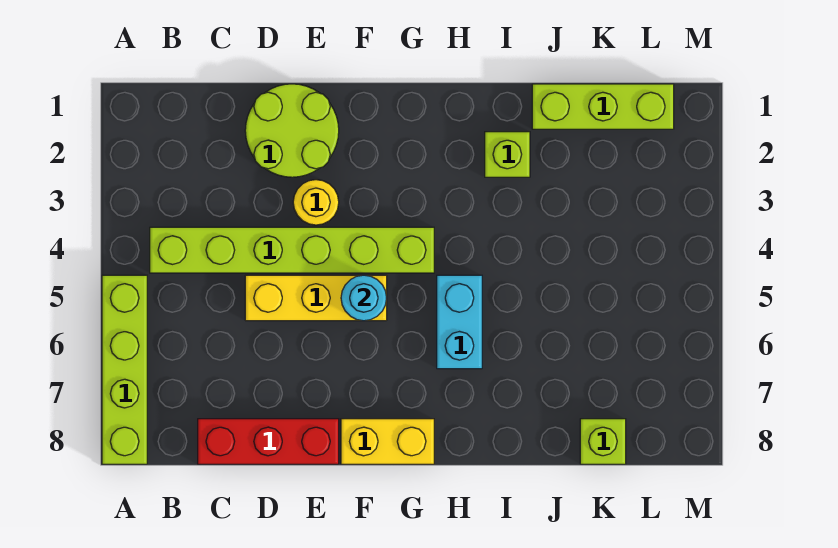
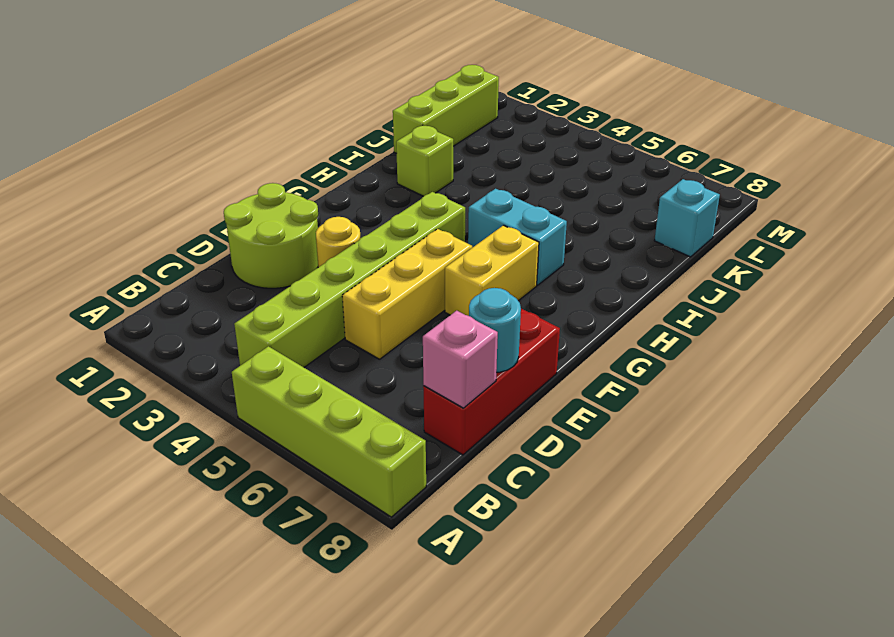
none -> pink 1x1 brick [423,311,498,408]
cyan 1x1 round brick [341,275,387,321] -> cyan 1x1 round brick moved to [469,288,521,372]
yellow 1x2 brick [341,419,434,464] -> yellow 1x2 brick moved to [445,225,539,316]
lime 1x1 brick [580,419,626,464] -> cyan 1x1 brick [654,179,720,257]

